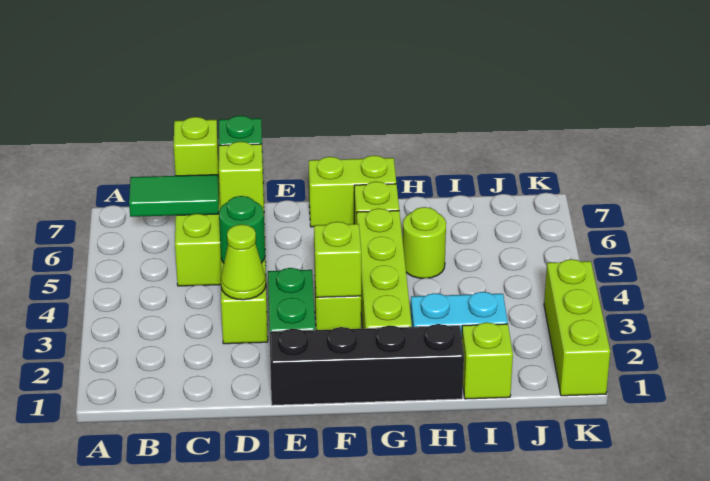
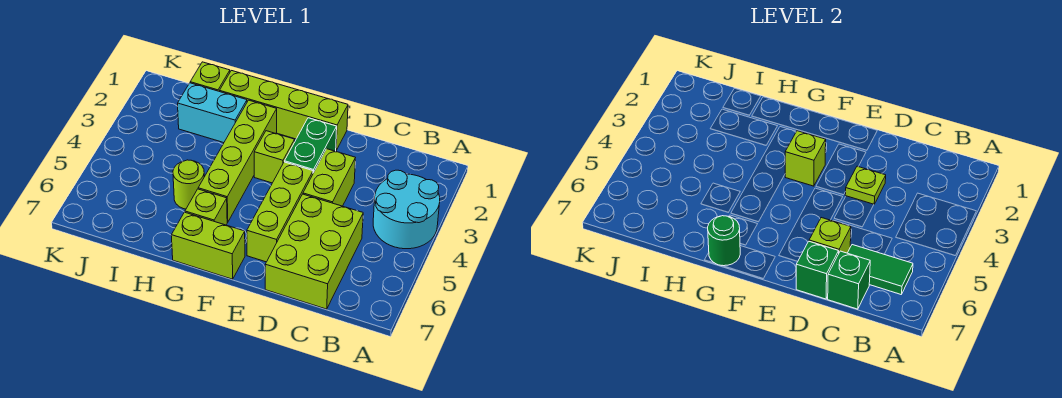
none -> cyan 2x2 round brick [373,170,440,249]
lime 1x1 brick [174,117,219,184] -> green 1x1 brick [828,251,870,309]
lime 1x1 cone [221,224,266,300] -> lime 1x1 plate [845,166,886,204]
green 1x1 round brick [219,196,265,263] -> green 1x1 round brick moved to [708,216,740,266]
black 1x4 brick [269,324,464,405] -> lime 1x4 brick [220,71,348,150]
lime 1x3 brick [544,259,610,396] -> lime 1x3 brick moved to [247,162,313,262]

